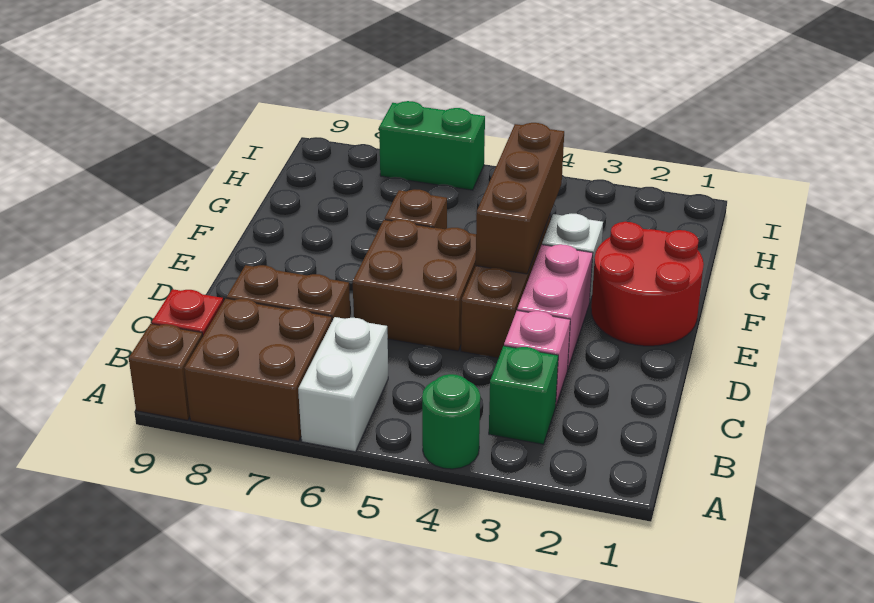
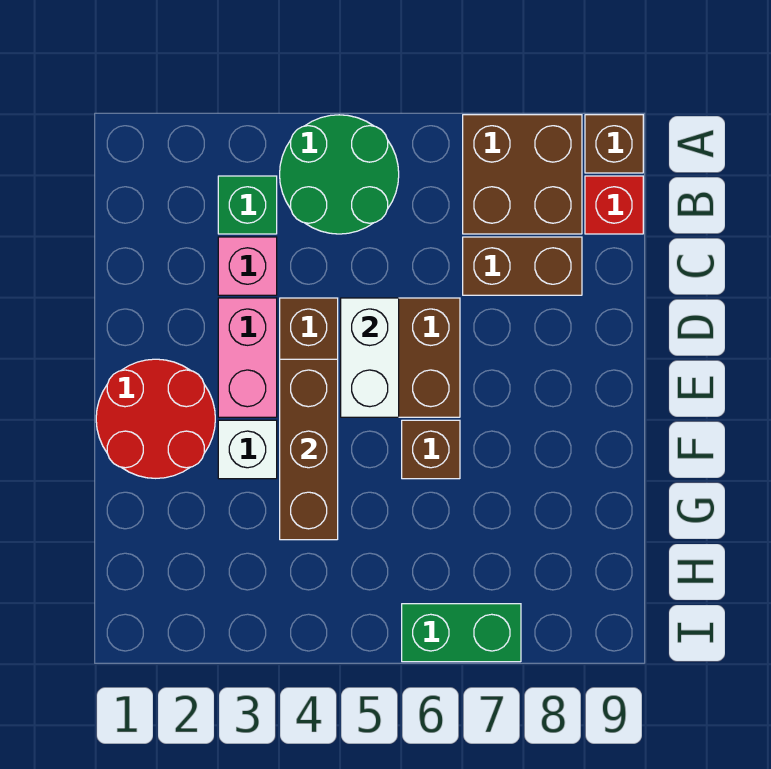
green 1x1 round brick [422,374,480,469] -> green 2x2 round brick [280,115,399,234]
white 1x2 brick [298,317,388,452] -> white 1x2 brick moved to [341,298,399,417]

